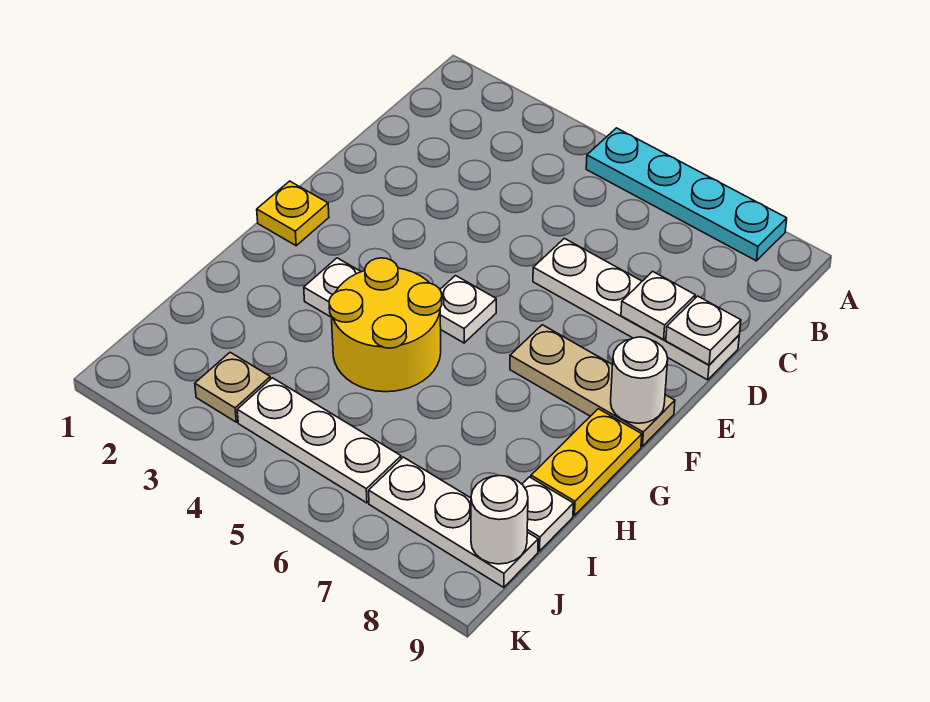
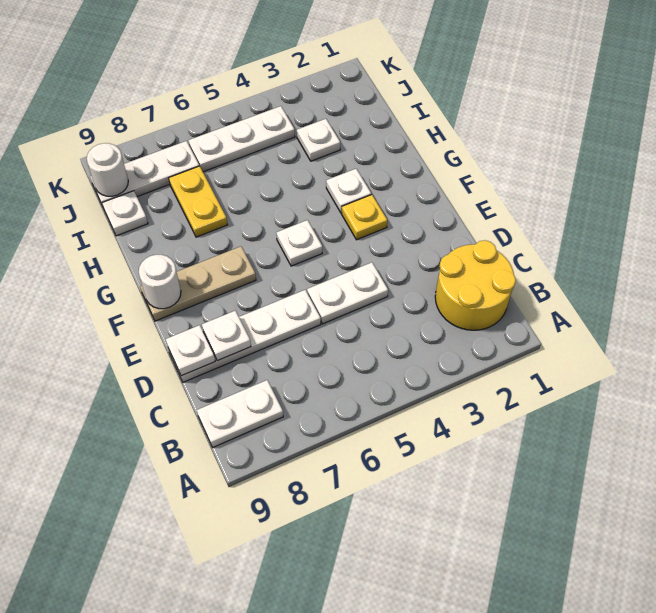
cyan 1x4 plate [586,128,787,261] -> none
none -> white 1x2 plate [197,380,283,447]
none -> white 1x2 plate [307,262,388,324]
yellow 1x1 plate [257,181,329,246] -> yellow 1x1 plate moved to [342,195,387,240]
yellow 2x2 round brick [329,258,442,392] -> yellow 2x2 round brick moved to [435,240,516,330]
yellow 1x2 plate [531,409,642,516] -> yellow 1x2 plate moved to [169,166,227,237]
none -> white 1x1 plate [297,119,340,161]
tan 1x1 plate [195,352,270,422] -> none

